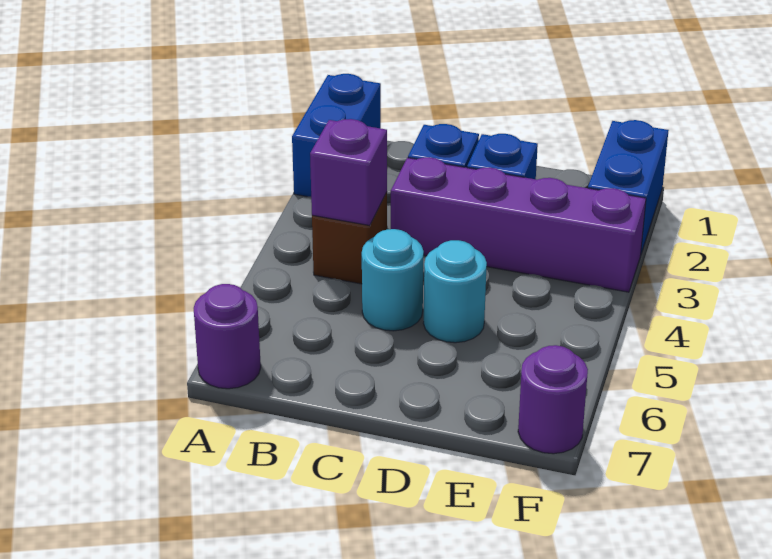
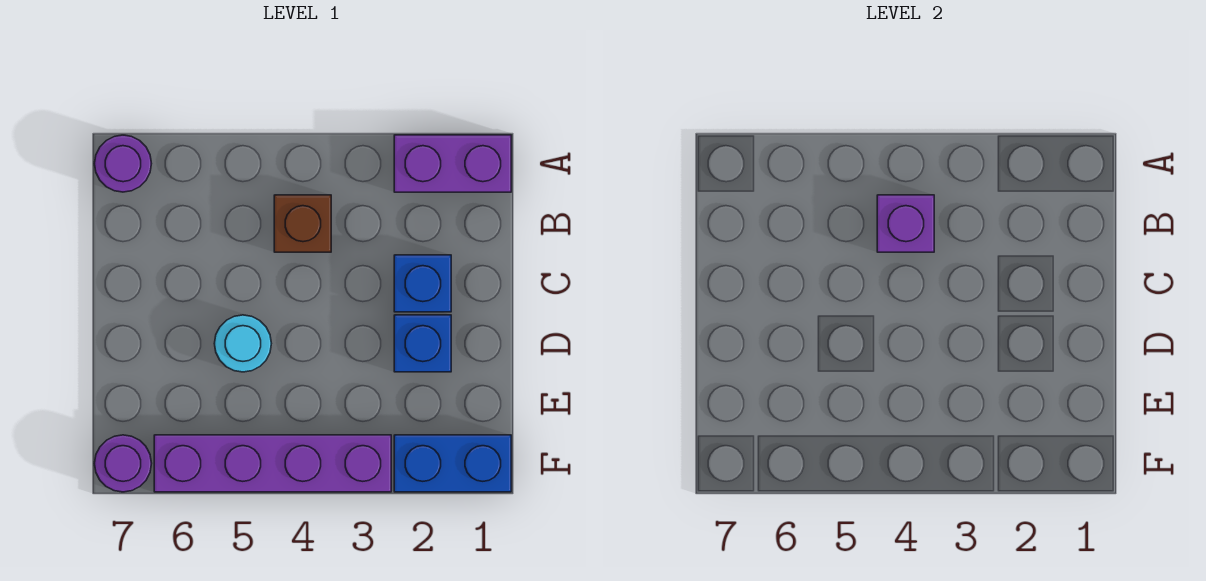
blue 1x2 brick [292,74,381,197] -> purple 1x2 brick [394,135,511,192]
purple 1x4 brick [391,157,646,292] -> purple 1x4 brick turned to [154,435,391,492]
cyan 1x1 round brick [362,229,424,331] -> none

